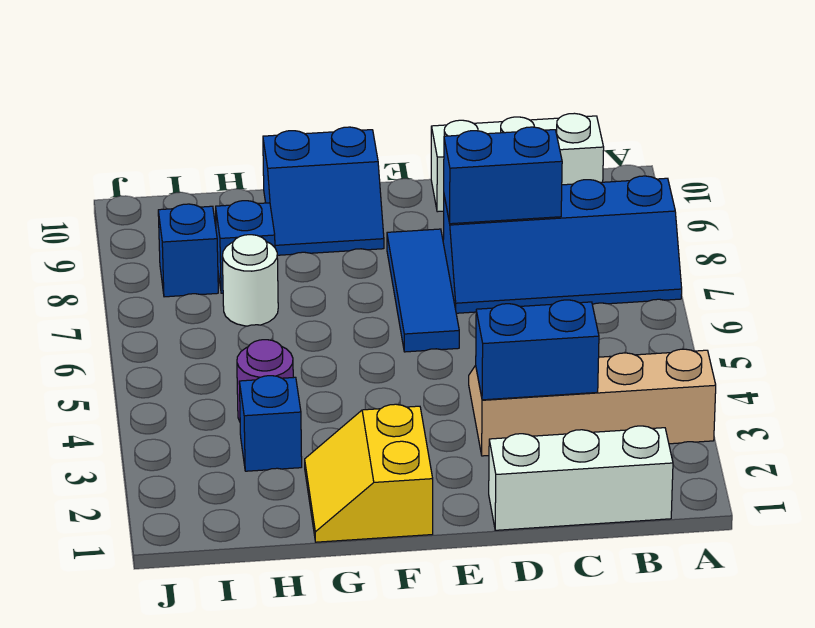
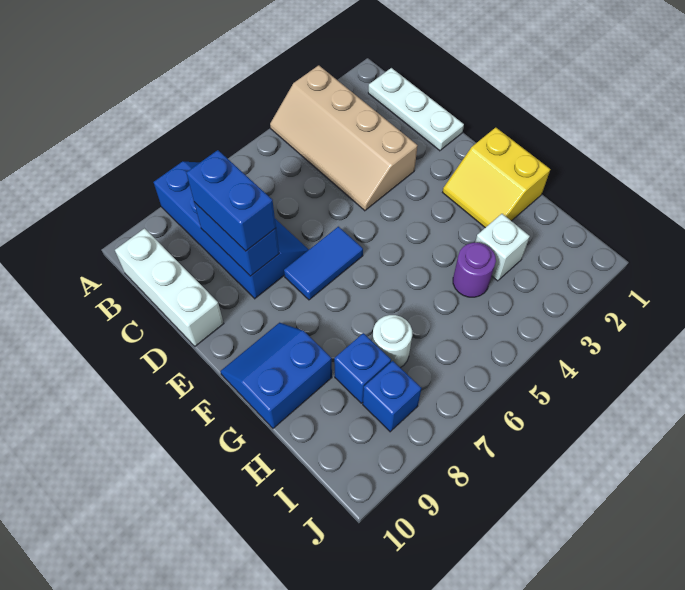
white 1x3 brick [489,426,673,530] -> white 1x3 plate [368,68,464,151]
blue 1x2 brick [476,300,599,400] -> blue 1x2 brick moved to [186,150,276,251]
blue 1x3 tile [387,229,459,352] -> blue 1x2 tile [284,227,363,300]
yellow 2x2 slope [305,404,433,542] -> yellow 2x2 slope turned to [443,128,550,228]
blue 2x2 slope [263,127,384,255] -> blue 2x2 slope turned to [220,323,332,428]
blue 1x1 brick [239,376,302,471] -> white 1x1 brick [475,214,530,281]

